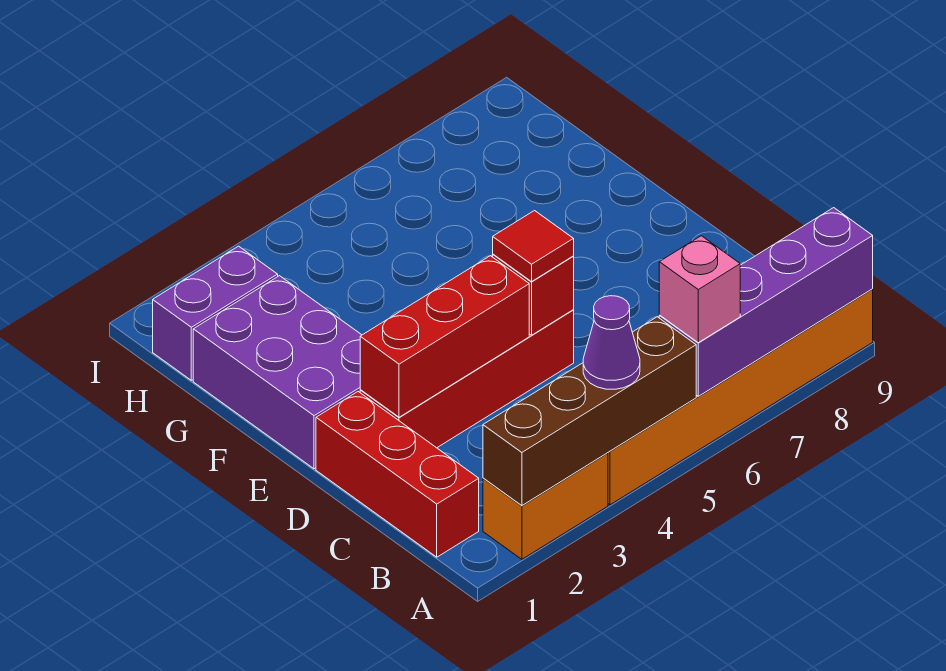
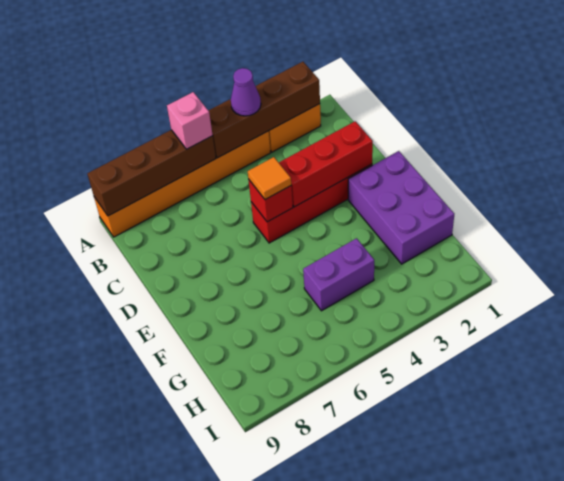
purple 1x4 brick [659,208,873,396] -> brown 1x4 brick [87,130,216,216]
red 1x3 brick [316,392,479,557] -> none
red 1x1 tile [493,211,574,282] -> orange 1x1 tile [248,157,291,199]
purple 1x2 brick [153,246,278,380] -> purple 1x2 brick moved to [303,238,374,311]

